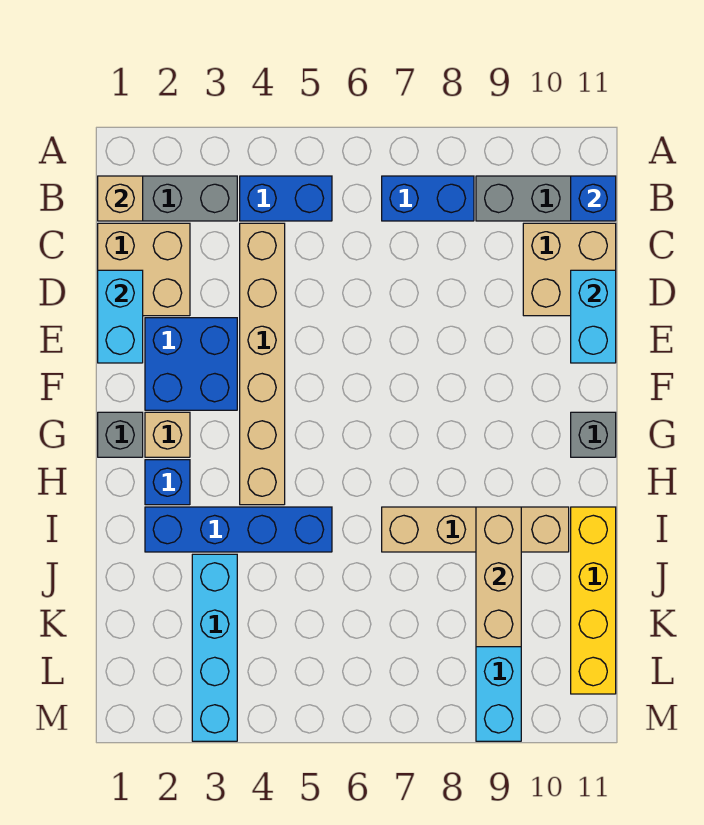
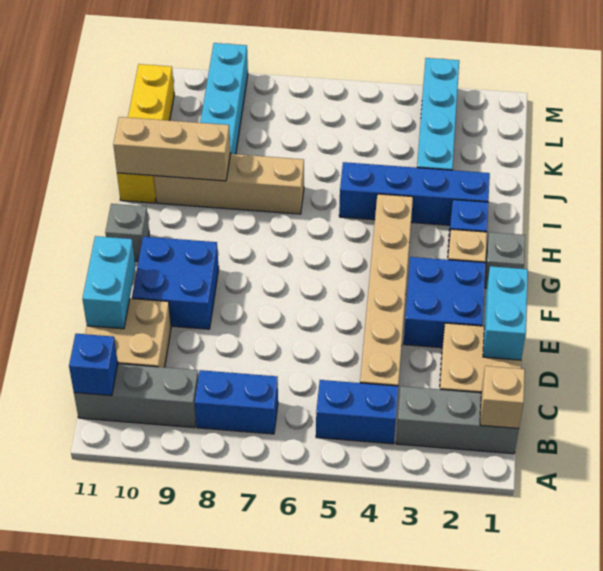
none -> blue 2x2 brick [132,237,219,329]
tan 1x3 brick [476,507,521,647] -> tan 1x3 brick turned to [113,117,230,181]

